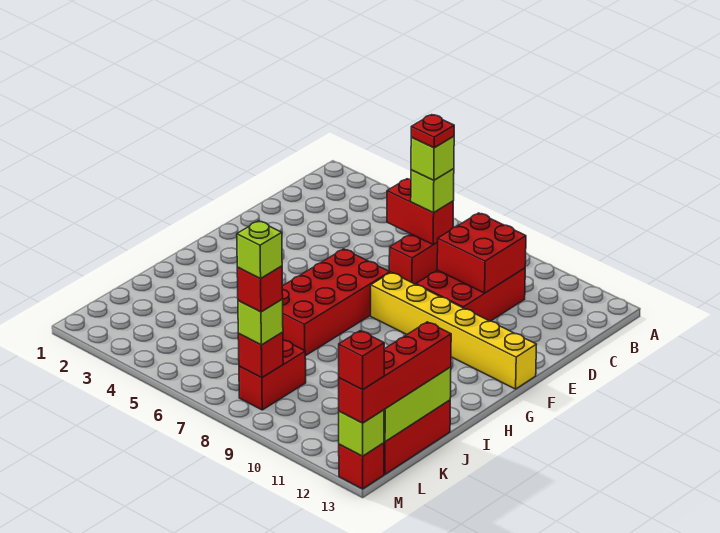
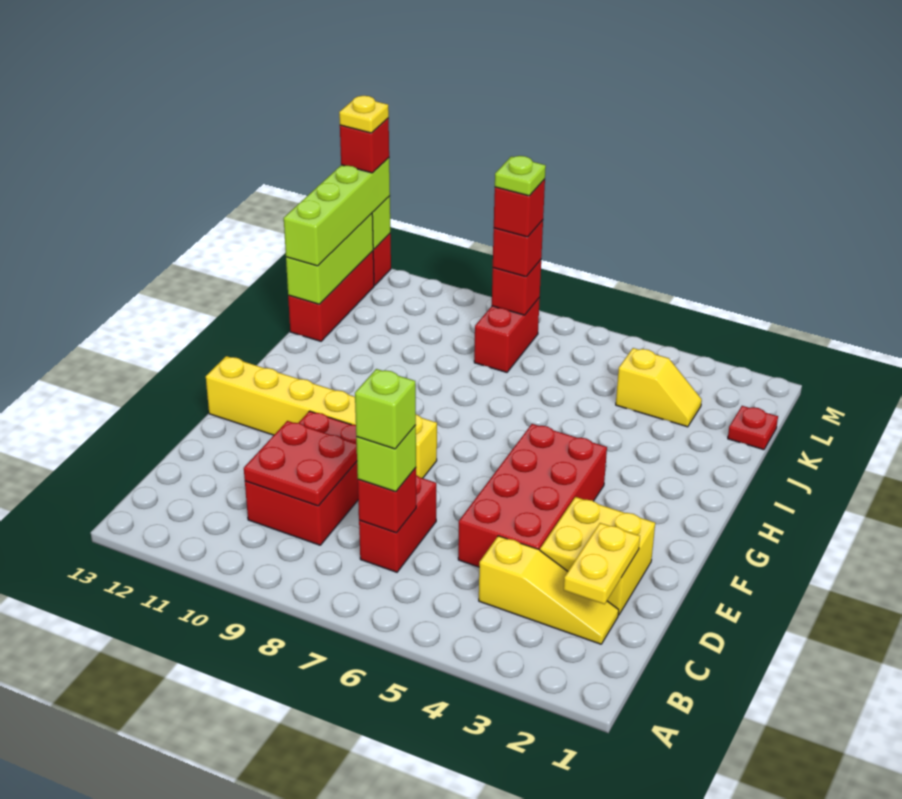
none -> yellow 1x3 slope [479,536,619,644]
none -> yellow 1x2 plate [564,523,640,604]
red 1x2 brick [387,179,453,245] -> red 1x1 brick [358,468,416,533]
red 1x1 plate [411,115,454,148] -> red 1x1 plate moved to [728,406,778,450]
red 2x2 brick [437,213,526,293] -> red 2x2 plate [244,421,357,506]
none -> yellow 2x2 brick [540,497,655,615]
red 2x4 brick [282,249,390,356] -> red 2x4 brick moved to [458,424,607,567]
red 1x4 brick [339,322,451,423] -> lime 1x4 brick [284,158,390,266]
none -> yellow 1x2 slope [616,348,702,427]
lime 1x1 brick [238,299,283,345] -> red 1x1 brick [493,220,543,277]
lime 1x1 brick [237,221,282,279] -> lime 1x1 plate [495,156,546,196]
none -> yellow 1x1 plate [339,96,389,133]

